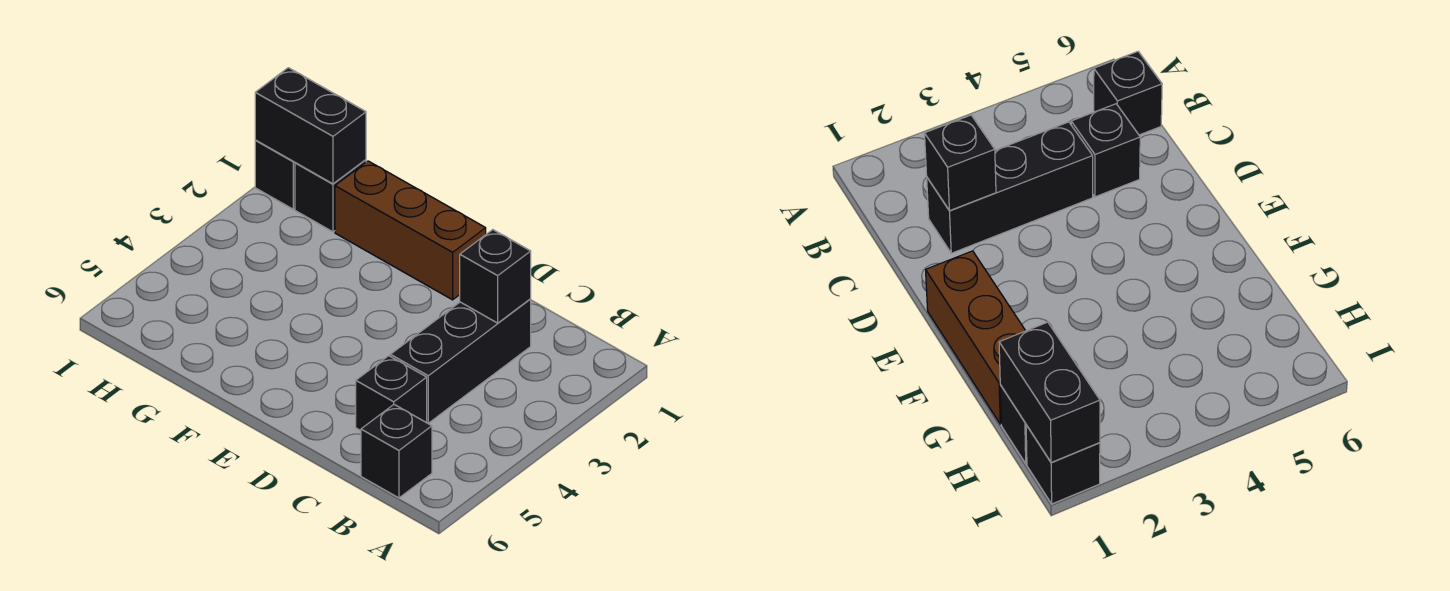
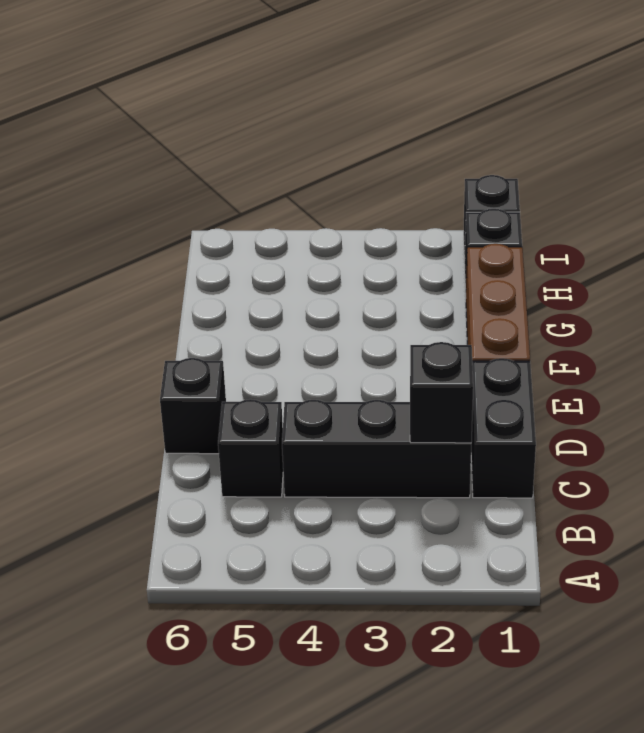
black 1x1 brick [361,405,432,498] -> black 1x1 brick moved to [160,358,226,454]
black 1x2 brick [255,68,366,184] -> black 1x2 brick moved to [471,358,536,498]

